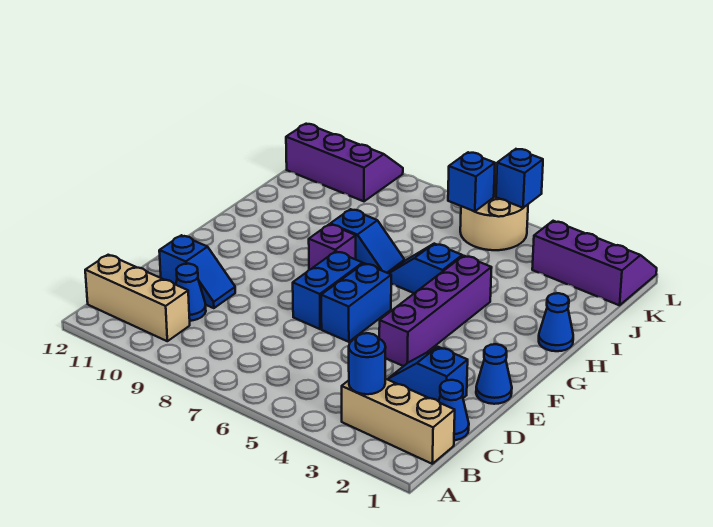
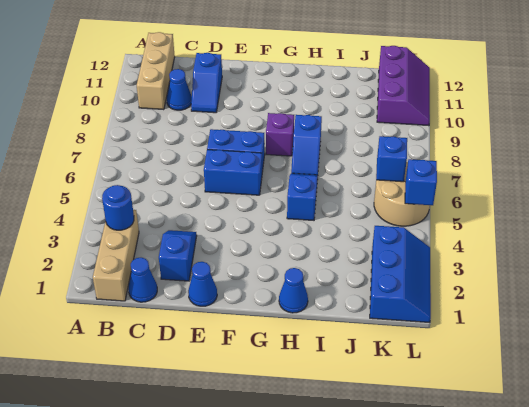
purple 1x4 brick [379,256,492,366] -> none
purple 2x3 slope [532,221,657,305] -> blue 2x3 slope [370,226,431,323]

